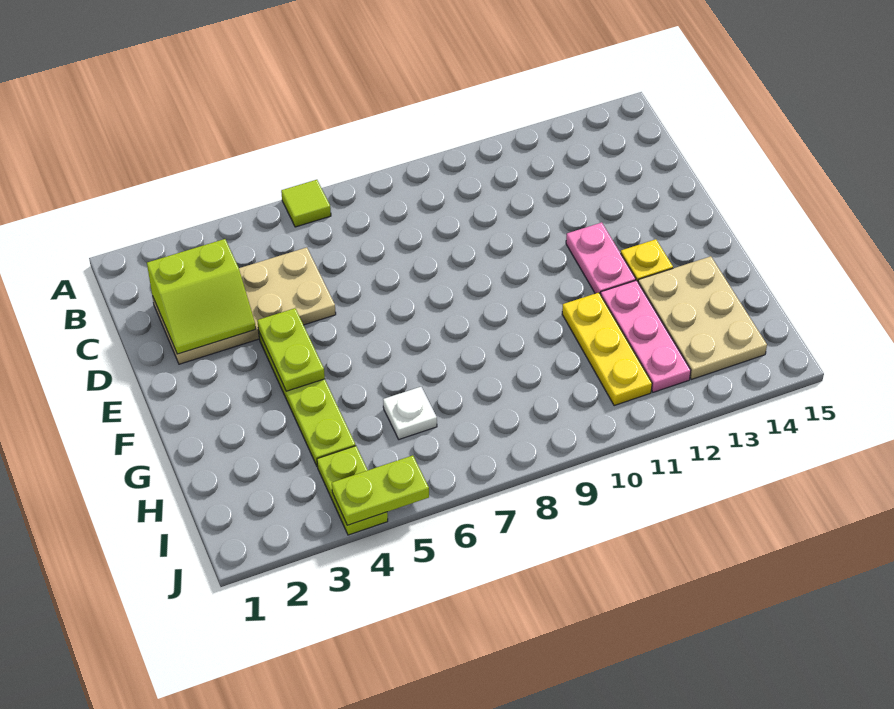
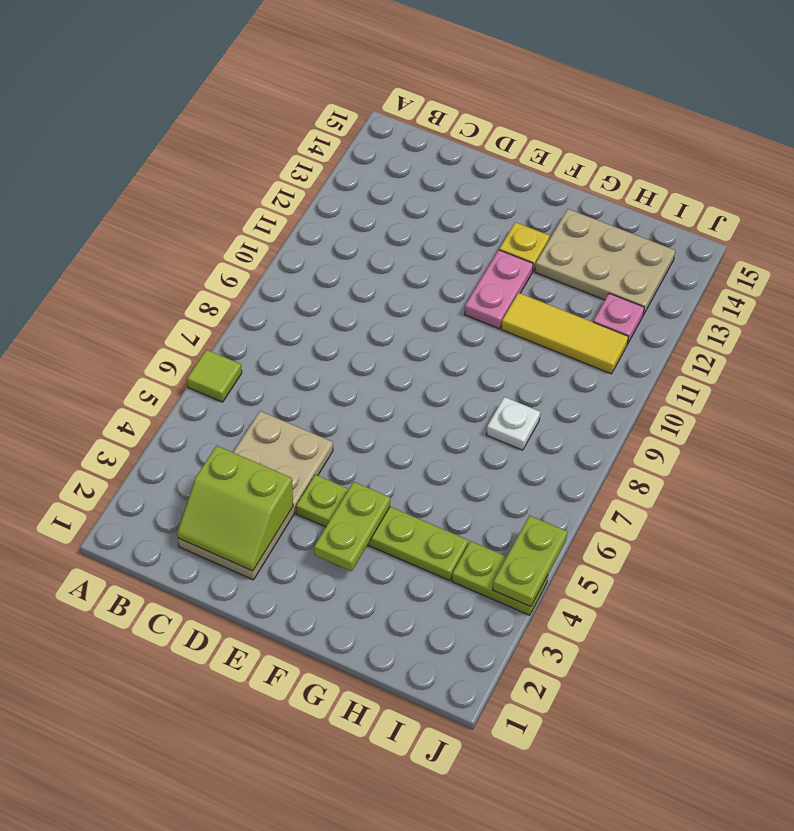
lime 2x2 slope [147,239,256,354] -> lime 2x2 slope turned to [177,446,293,571]
lime 1x2 plate [257,308,325,391] -> lime 1x2 plate turned to [314,482,390,571]
pink 1x2 plate [566,222,636,295] -> pink 1x2 plate turned to [465,250,533,329]
yellow 1x3 plate [562,293,652,406] -> yellow 1x3 tile [501,293,628,374]
pink 1x3 plate [601,280,691,392] -> pink 1x1 plate [593,293,644,344]
white 1x1 plate [383,387,437,439] -> white 1x1 plate moved to [486,397,540,450]

